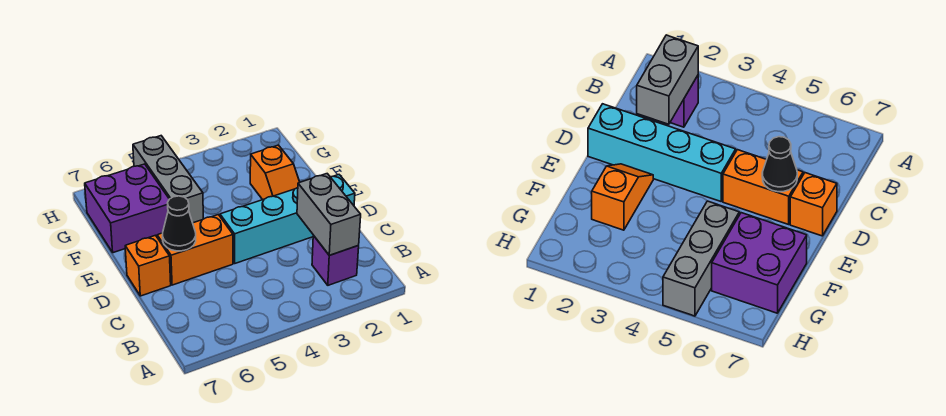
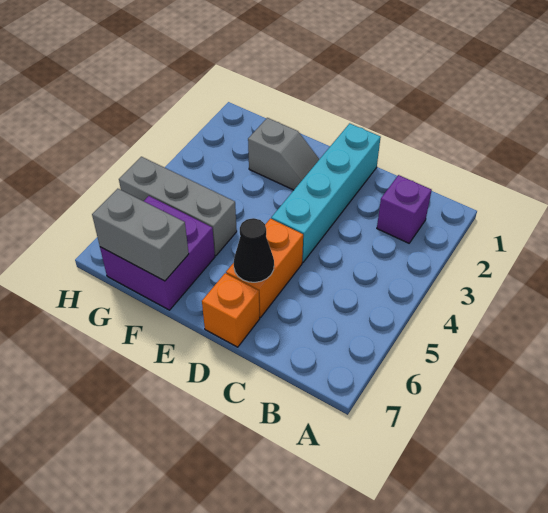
grey 1x2 brick [297,174,361,255] -> grey 1x2 brick moved to [92,189,189,281]
orange 1x2 slope [250,145,300,200] -> grey 1x2 slope [248,118,319,190]

